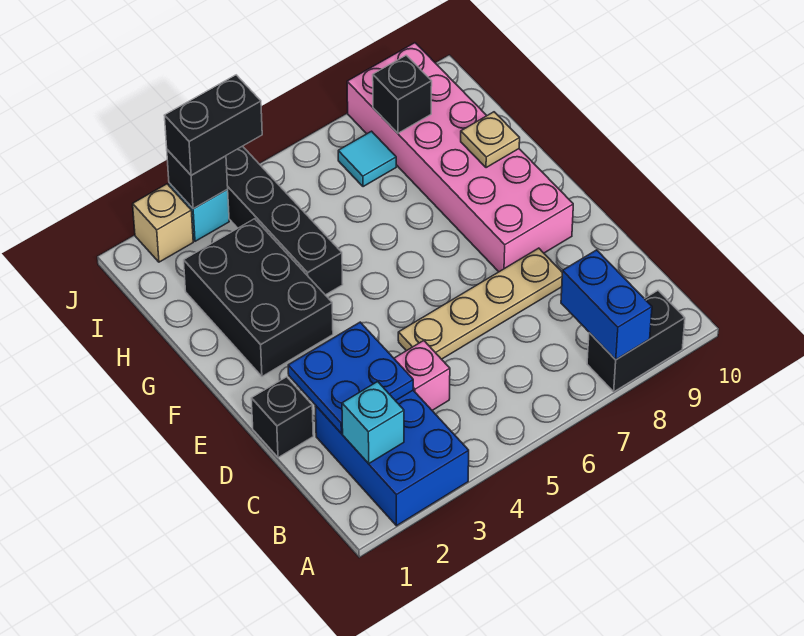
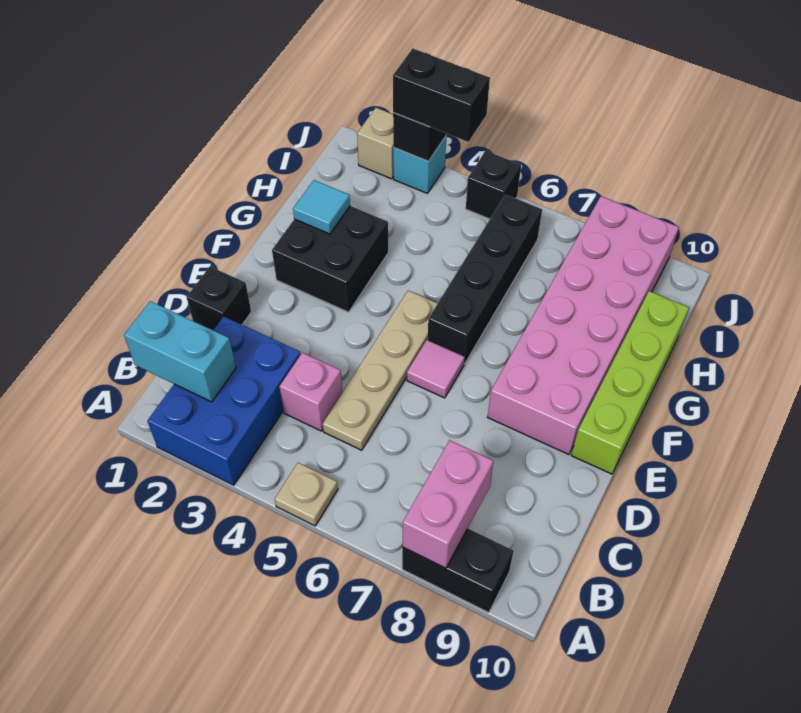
blue 1x2 brick [561,250,652,360] -> pink 1x2 brick [403,440,494,568]
cyan 1x1 brick [342,382,404,464] -> cyan 1x2 brick [124,301,236,402]
blue 2x2 plate [288,322,413,433] -> none
tan 1x4 plate [398,248,562,359] -> tan 1x4 plate turned to [323,291,438,450]
none -> pink 1x1 tile [407,340,465,398]
none -> lime 1x4 brick [571,291,689,474]
black 2x3 brick [184,219,333,376] -> black 2x2 brick [272,206,388,312]
black 1x4 brick [226,146,343,295] -> black 1x4 brick moved to [428,195,542,364]
tan 1x1 plate [461,112,520,168] -> tan 1x1 plate moved to [275,463,338,526]
cyan 1x1 tile [338,131,396,187] -> cyan 1x1 tile moved to [293,180,350,234]
black 1x1 brick [373,55,432,133] -> black 1x1 brick moved to [466,151,521,219]

